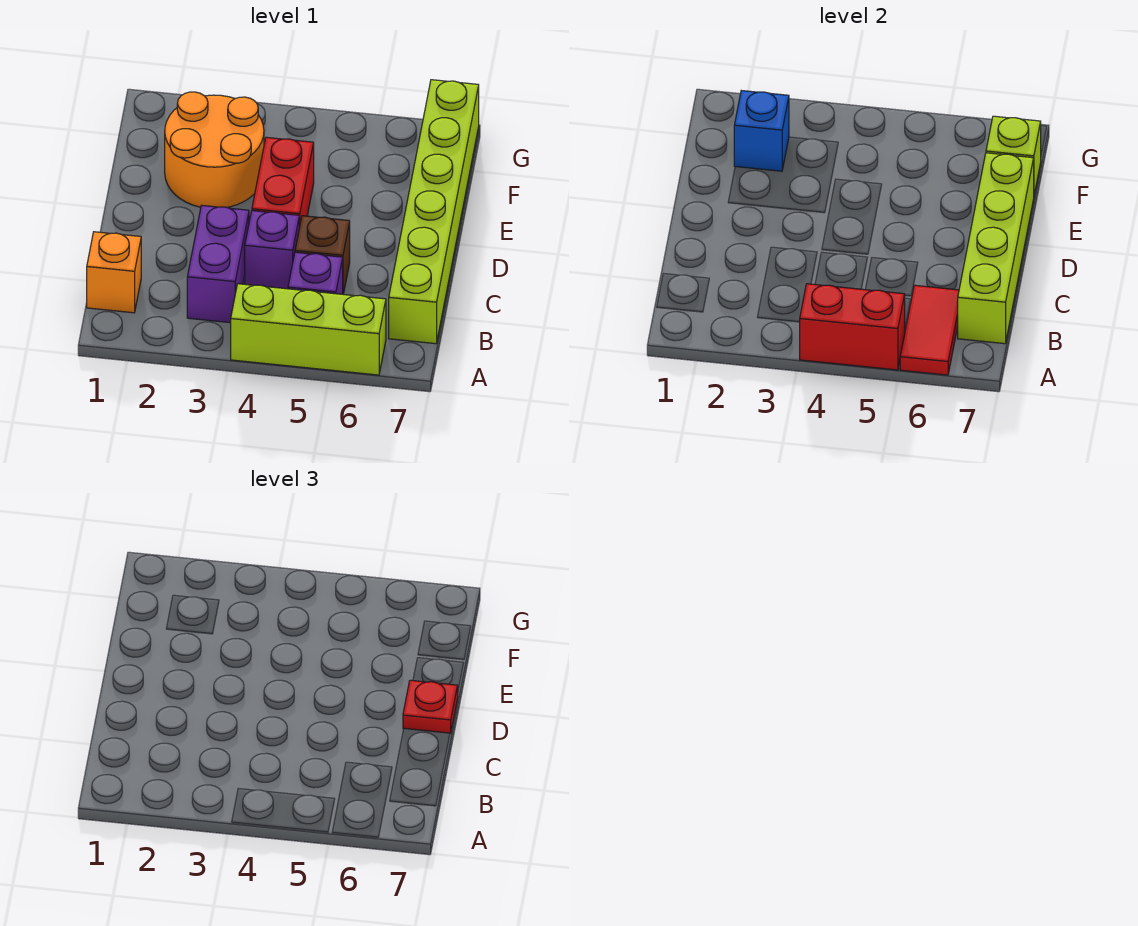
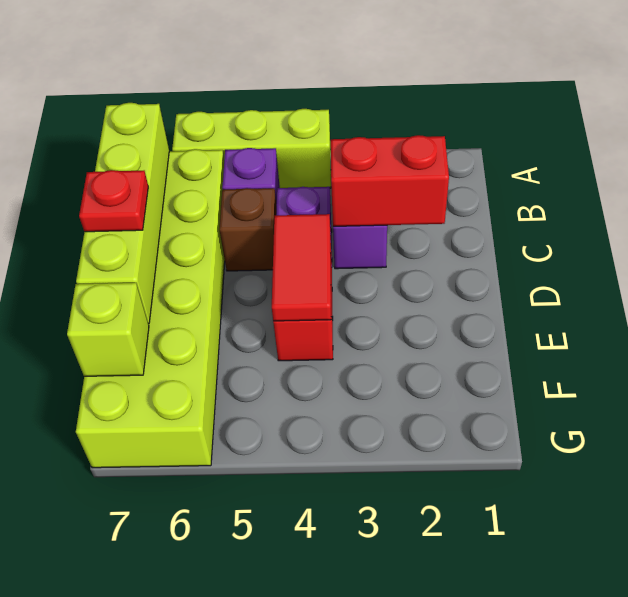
red 1x2 brick [800,284,905,370] -> red 1x2 brick moved to [331,135,449,226]
red 1x2 tile [900,285,959,375] -> red 1x2 tile moved to [272,214,331,321]
orange 1x1 brick [87,232,141,313] -> none
lime 1x6 brick [389,80,479,344] -> lime 2x6 brick [76,149,225,468]
orange 2x2 round brick [165,92,264,207] -> none
blue 1x1 brick [734,91,789,171] -> none

